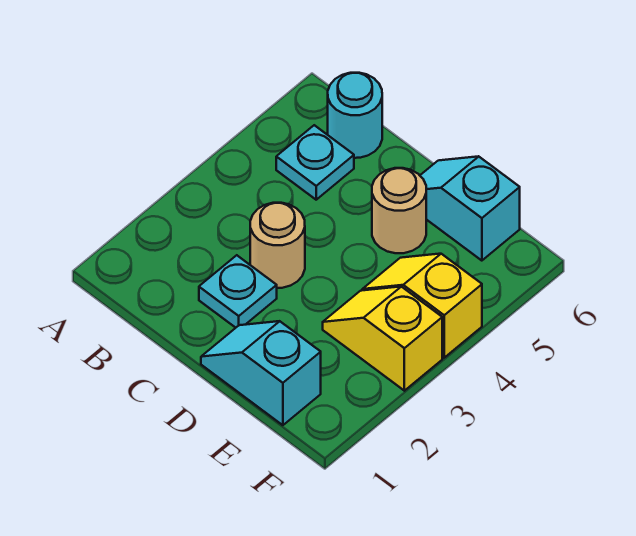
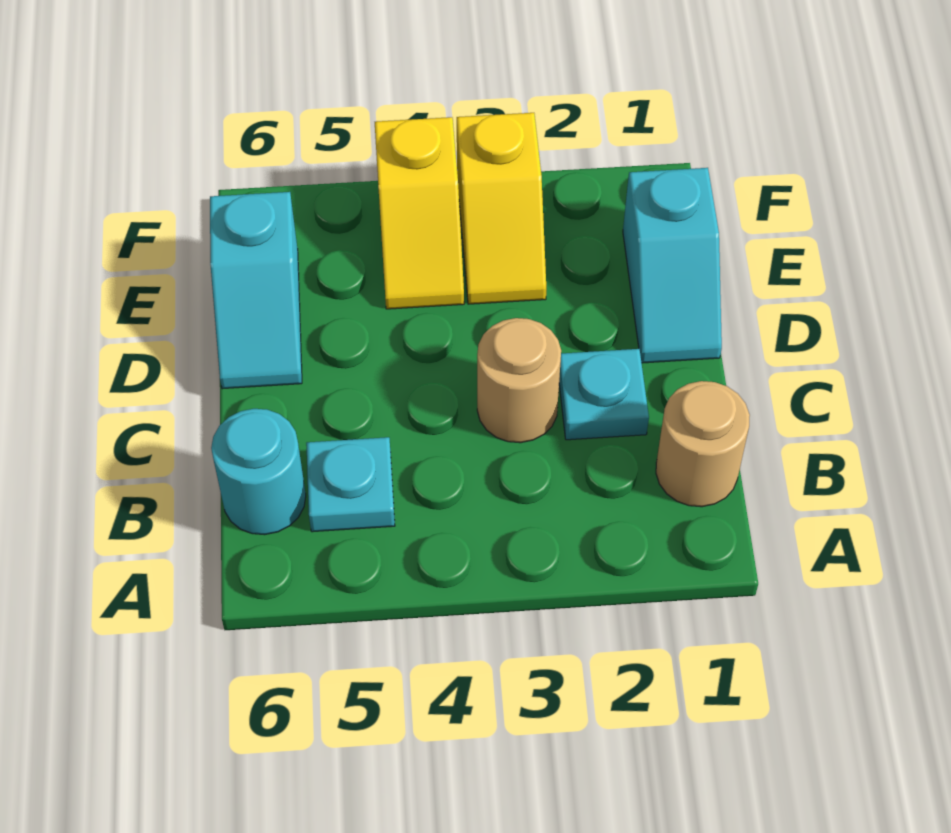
tan 1x1 round brick [372,168,426,253] -> tan 1x1 round brick moved to [656,381,750,507]

